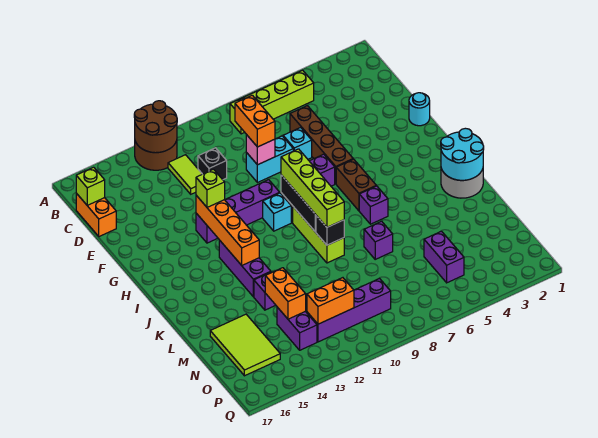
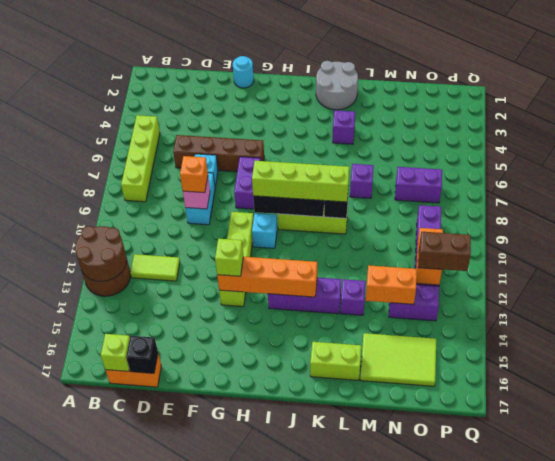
orange 1x2 brick [235,95,275,147] -> orange 1x1 brick [180,156,208,193]
black 1x1 brick [198,148,227,180] -> black 1x1 brick moved to [126,336,158,373]
purple 1x4 brick [196,180,280,243] -> lime 1x4 brick [219,212,254,307]
brown 1x2 brick [336,159,376,211] -> brown 1x2 brick moved to [418,232,471,271]
cyan 2x2 round brick [441,128,484,180] -> none
purple 1x1 brick [359,186,388,224] -> purple 1x1 brick moved to [333,110,355,144]
none -> lime 1x2 brick [310,342,361,380]
purple 1x2 brick [424,231,464,283] -> purple 1x2 brick moved to [395,167,442,203]

